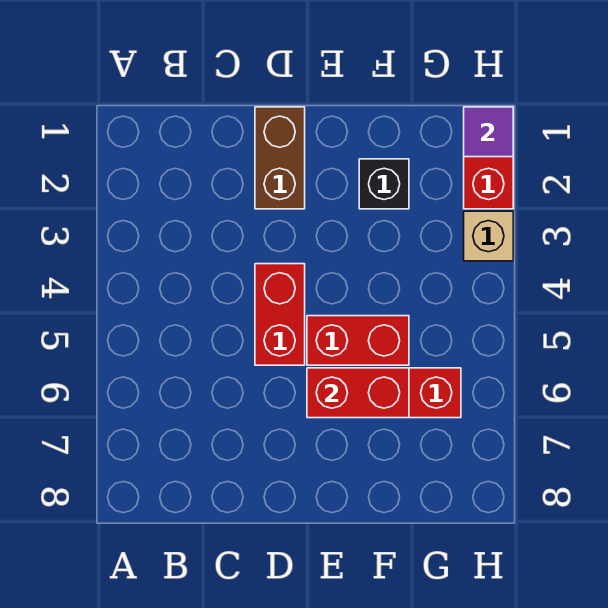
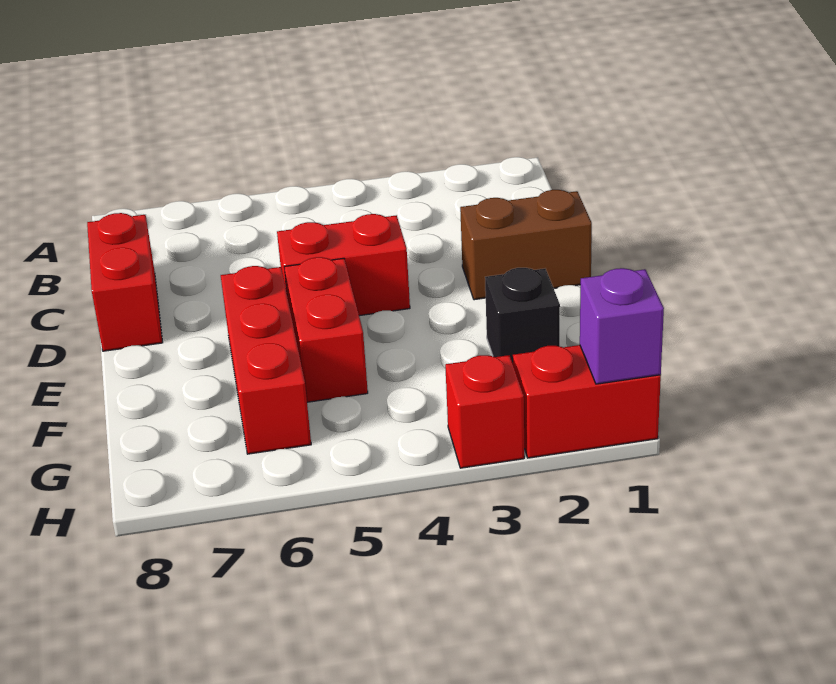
red 1x2 brick [307,368,409,418] -> red 1x2 brick moved to [87,213,163,351]
purple 1x1 tile [464,107,513,157] -> purple 1x1 brick [580,268,664,384]
tan 1x1 brick [464,211,513,261] -> red 1x1 brick [445,355,524,468]

